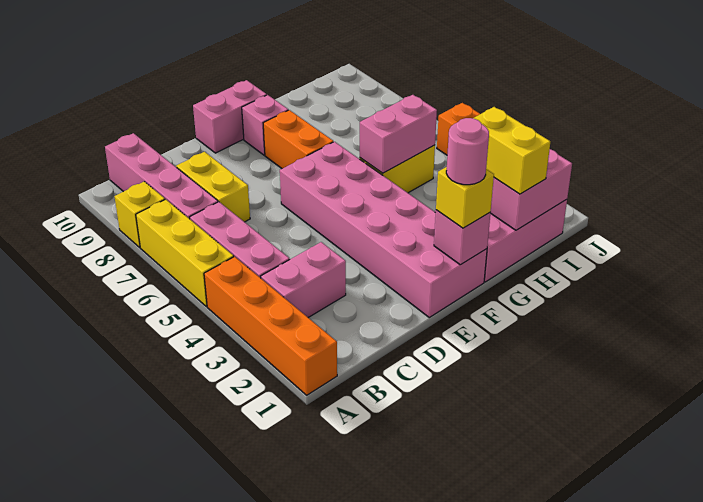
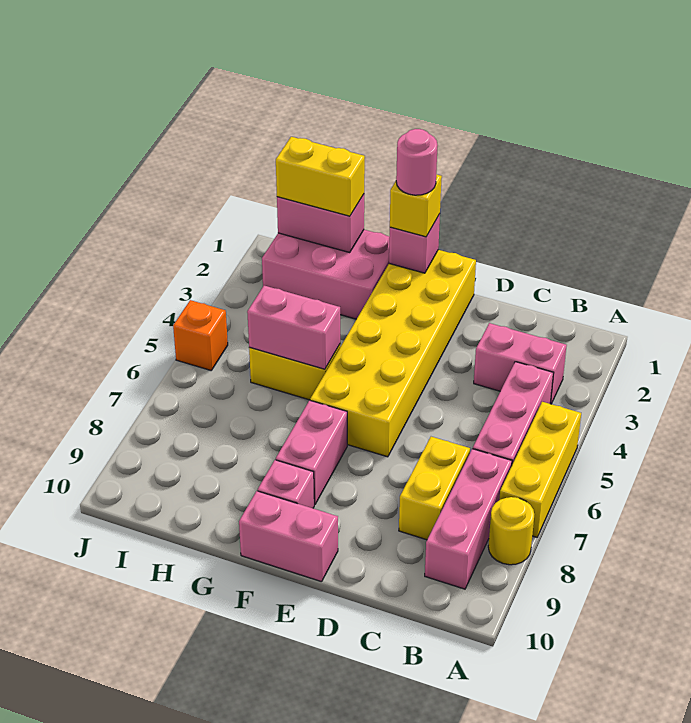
orange 1x4 brick [204,257,337,395] -> none
yellow 1x1 brick [114,181,165,247] -> yellow 1x1 round brick [488,497,534,565]
pink 1x4 brick [105,133,218,219] -> pink 1x3 brick [425,449,512,589]
pink 2x6 brick [280,142,487,317] -> yellow 2x6 brick [310,250,476,457]
orange 1x2 brick [263,110,333,169] -> pink 1x2 brick [276,400,347,505]
yellow 1x2 brick [474,107,550,194] -> yellow 1x2 brick turned to [276,137,365,216]

